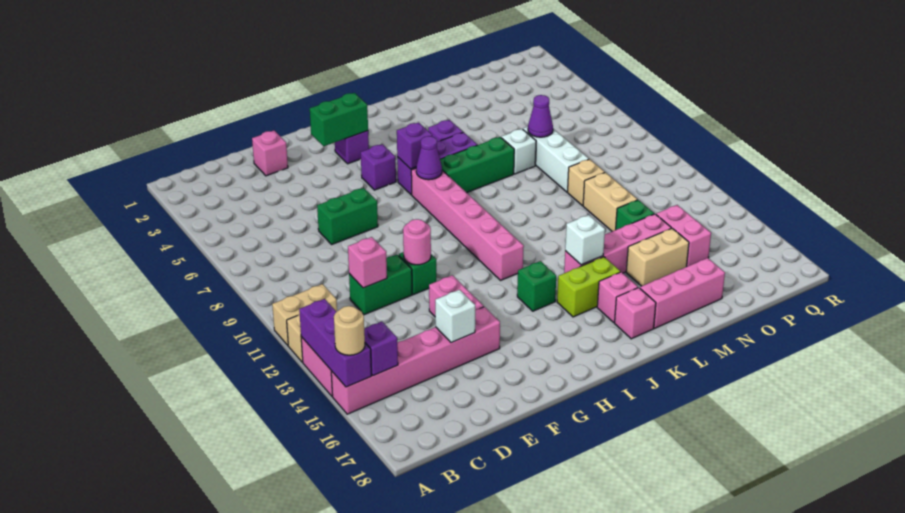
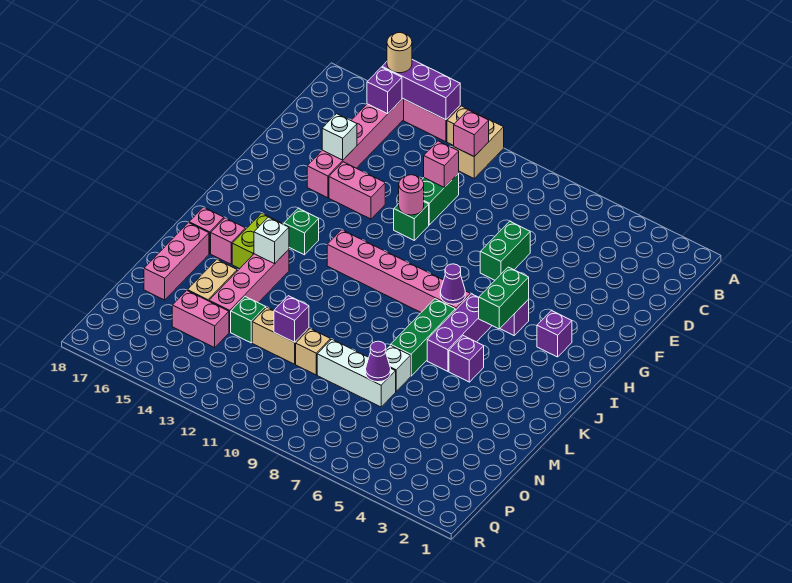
pink 1x1 brick [252,131,288,176] -> pink 1x1 brick moved to [454,110,489,157]
green 1x2 brick [310,93,368,146] -> green 1x2 brick moved to [478,267,529,329]
purple 1x1 brick [397,122,432,169] -> purple 1x1 brick moved to [274,296,309,342]

